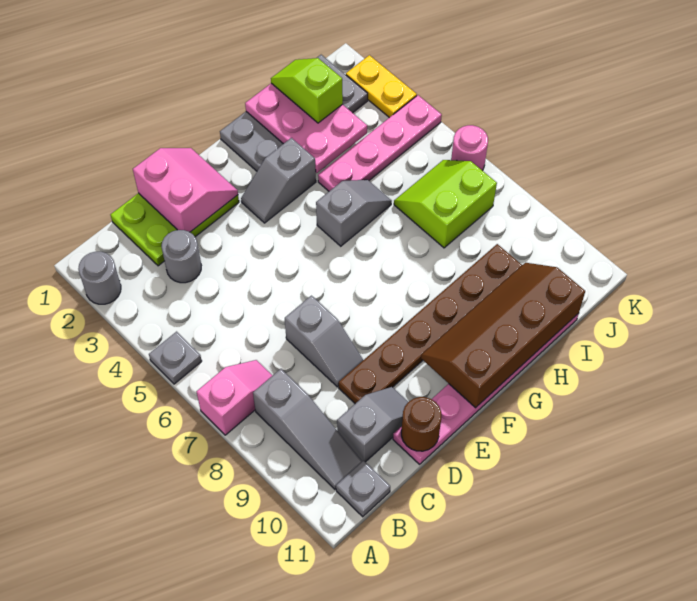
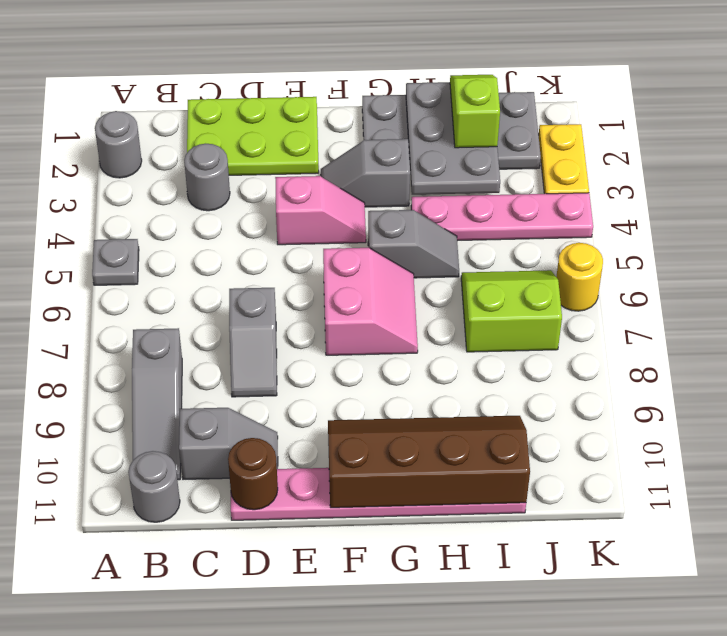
pink 1x2 slope [196,360,273,435] -> pink 1x2 slope moved to [275,176,366,245]
grey 1x1 plate [336,461,390,517] -> grey 1x1 round brick [128,451,180,522]
pink 2x2 slope [133,148,238,232] -> pink 2x2 slope moved to [323,248,418,355]
brown 1x6 plate [339,244,522,404] -> none
pink 2x3 plate [245,83,367,173] -> grey 2x3 plate [406,82,500,195]
pink 1x1 round brick [451,125,488,171] -> yellow 1x1 round brick [556,243,603,311]

